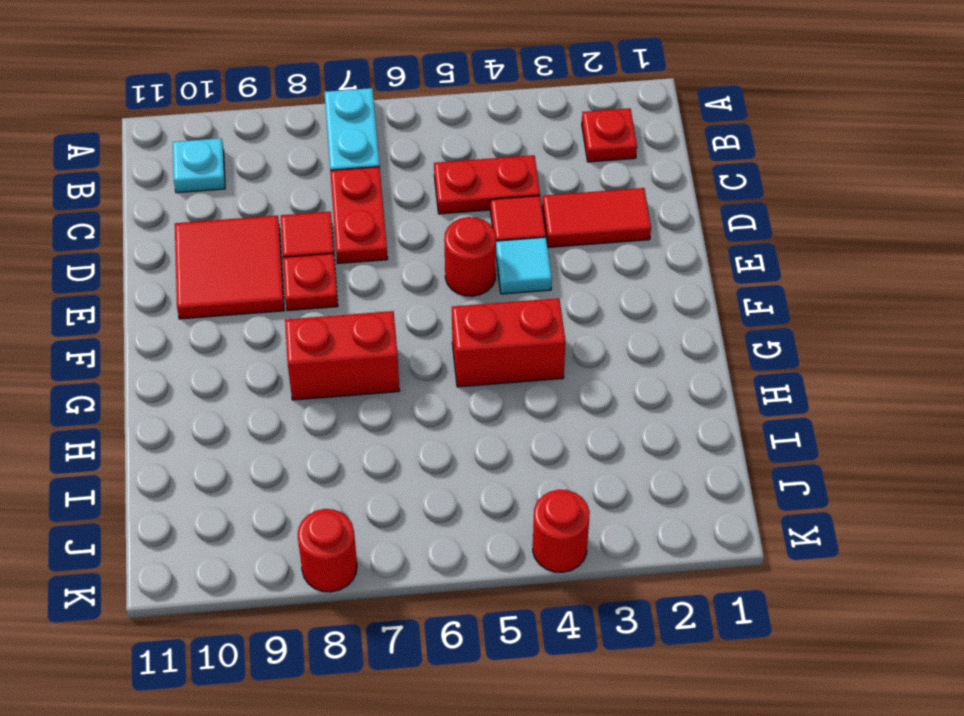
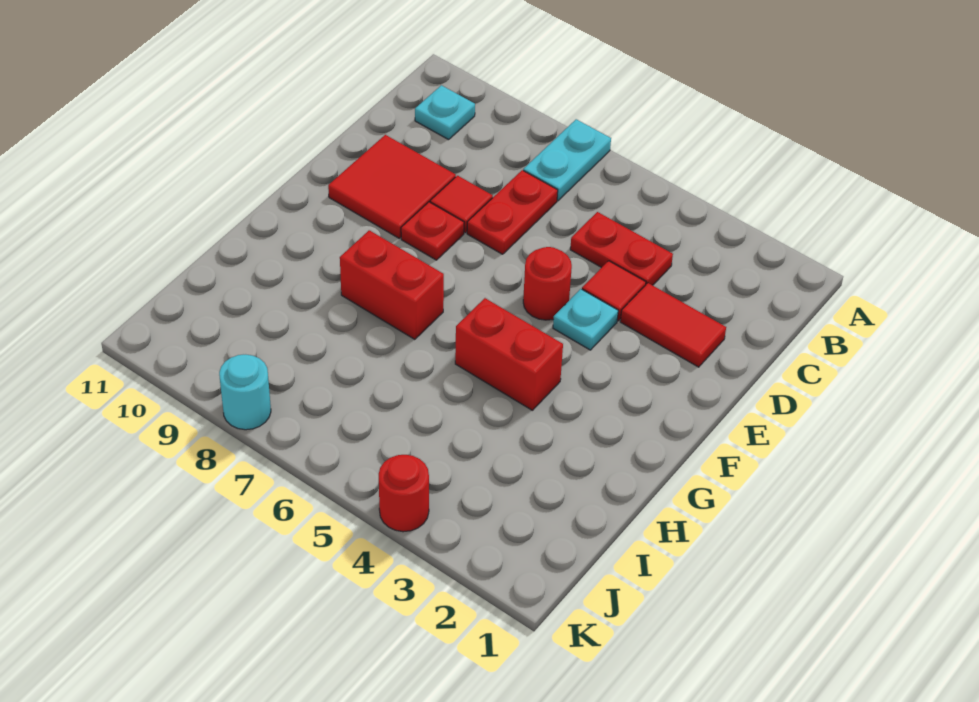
red 1x1 plate [582,108,637,162] -> none
cyan 1x1 tile [496,237,552,294] -> cyan 1x1 plate [553,289,618,350]
red 1x1 round brick [298,509,357,592] -> cyan 1x1 round brick [219,354,271,430]

